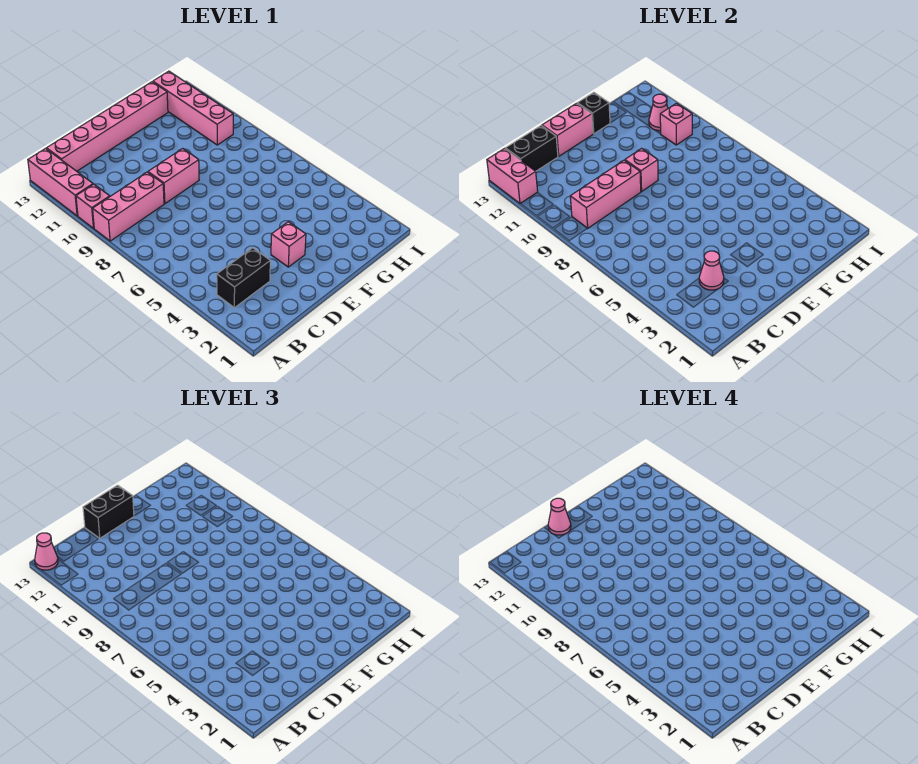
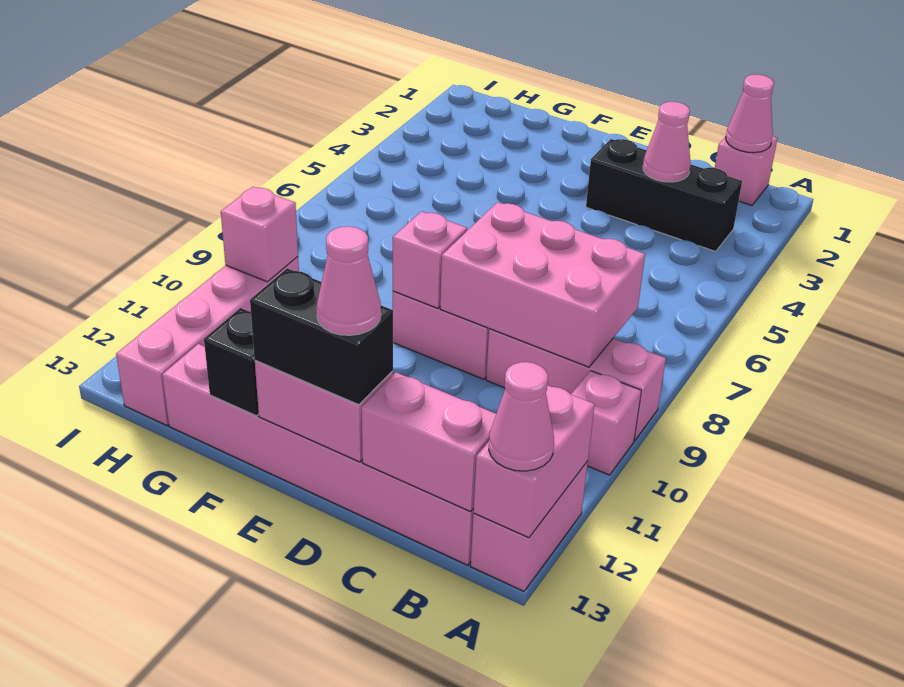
pink 1x3 brick [28,149,93,216] -> pink 1x2 brick [471,461,588,591]
black 1x2 brick [217,248,270,308] -> black 1x3 brick [586,139,742,251]
pink 1x3 brick [570,160,641,228] -> pink 2x3 brick [440,202,645,367]
black 1x2 brick [506,126,558,171] -> pink 1x2 brick [362,372,496,512]
pink 1x1 brick [271,222,306,267] -> pink 1x1 brick moved to [715,136,778,205]
pink 1x1 cone [649,94,668,131] -> pink 1x1 cone moved to [726,74,774,153]

